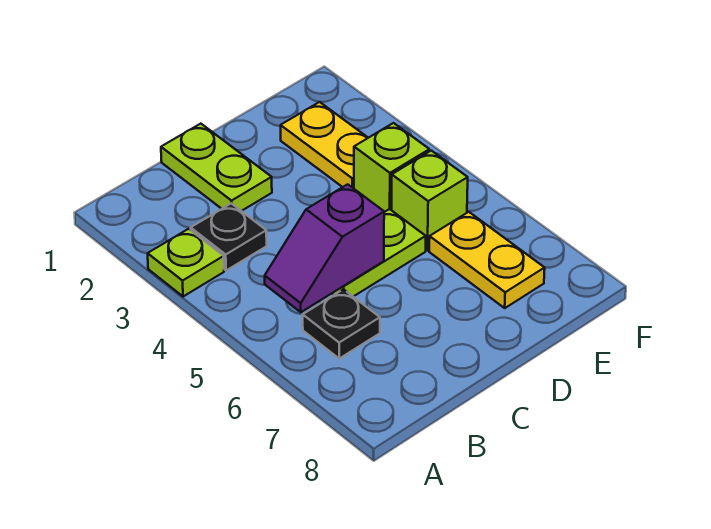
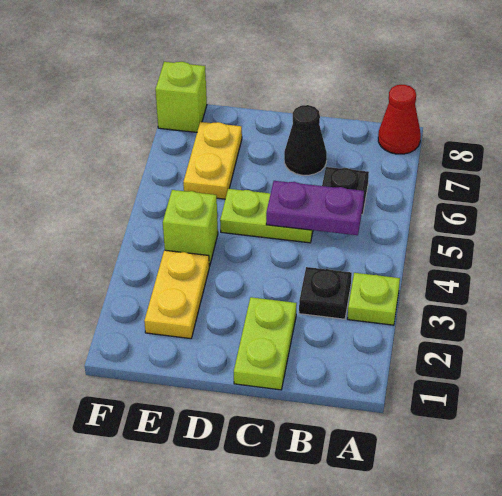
none -> red 1x1 cone [378,85,421,154]
purple 1x2 slope [265,184,384,312] -> purple 1x2 plate [266,181,364,235]
none -> black 1x1 cone [284,105,327,175]
lime 1x1 brick [392,151,468,250] -> lime 1x1 brick moved to [155,62,207,132]

